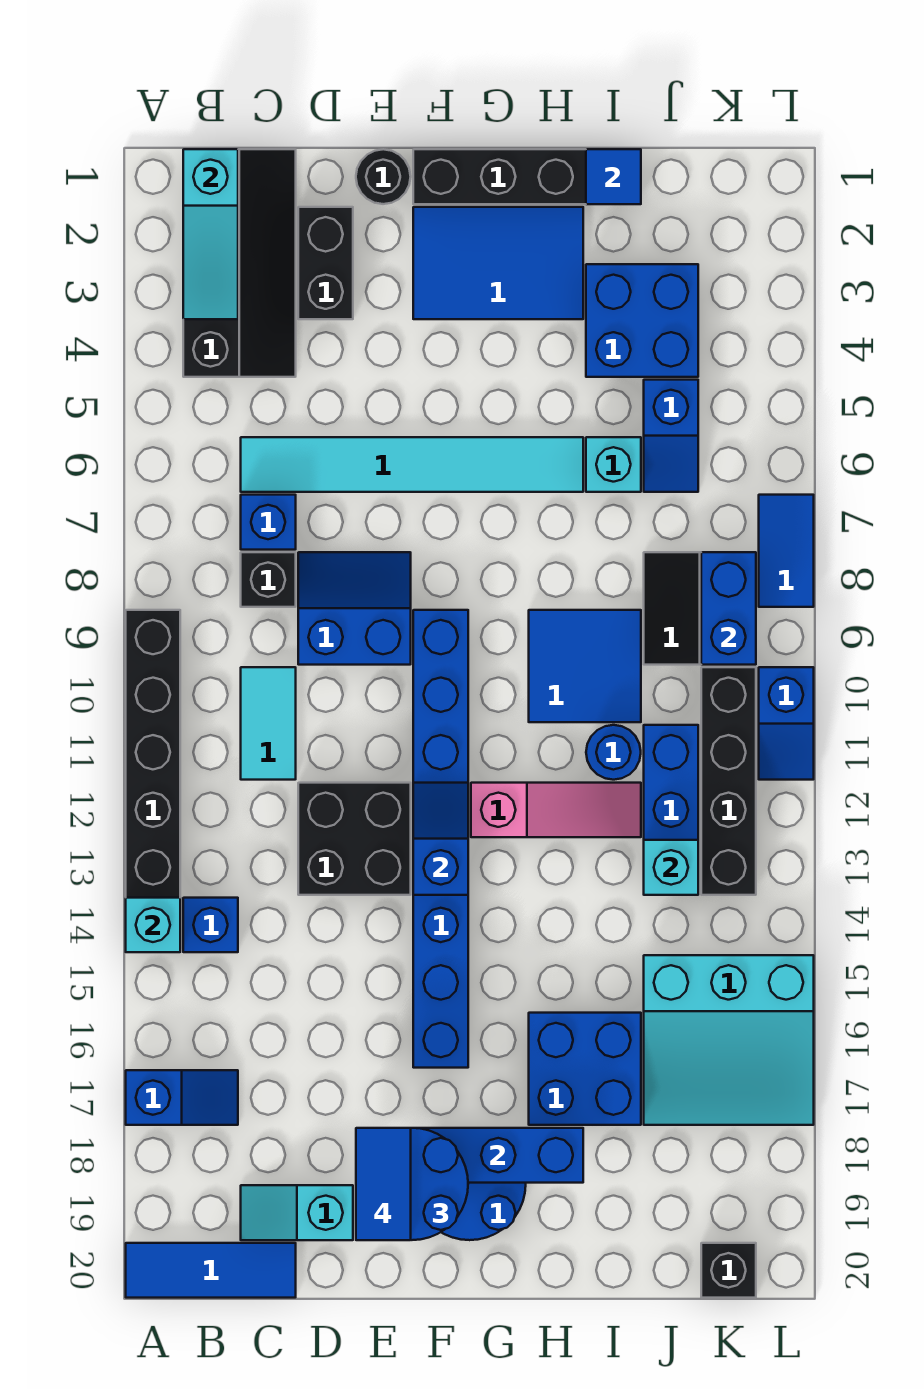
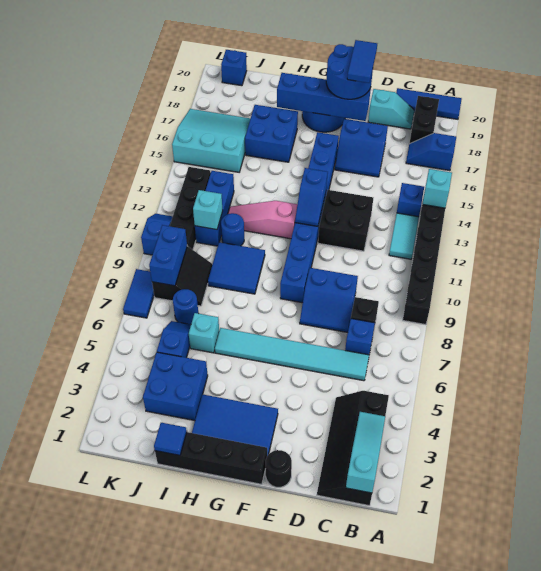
cyan 1x2 tile [241,667,296,780] -> cyan 1x2 tile moved to [389,213,419,259]
black 1x2 brick [298,207,353,319] -> black 1x2 brick moved to [410,96,439,143]
none -> blue 2x2 slope [335,119,388,177]
none -> blue 1x1 round brick [173,289,198,324]
cyan 1x1 brick [644,840,698,895] -> cyan 1x1 brick moved to [193,190,223,230]
black 1x1 brick [701,1243,756,1298] -> blue 1x1 brick [221,50,247,86]

